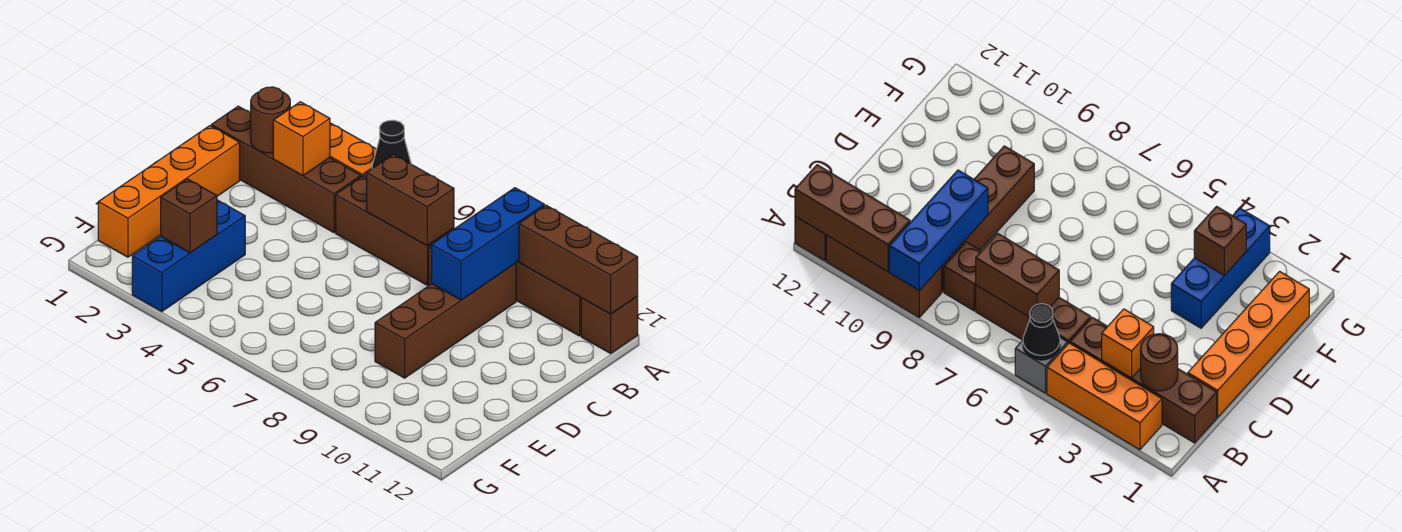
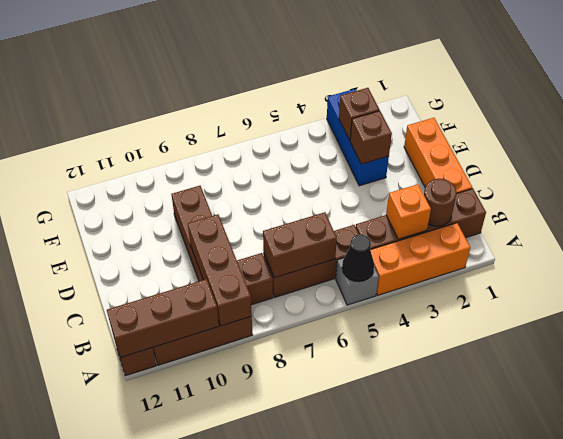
blue 1x3 brick [432,188,544,300] -> brown 1x3 brick [188,214,252,326]
orange 1x4 brick [98,126,240,257] -> orange 1x3 brick [404,118,472,194]
none -> brown 1x1 brick [350,111,392,164]

